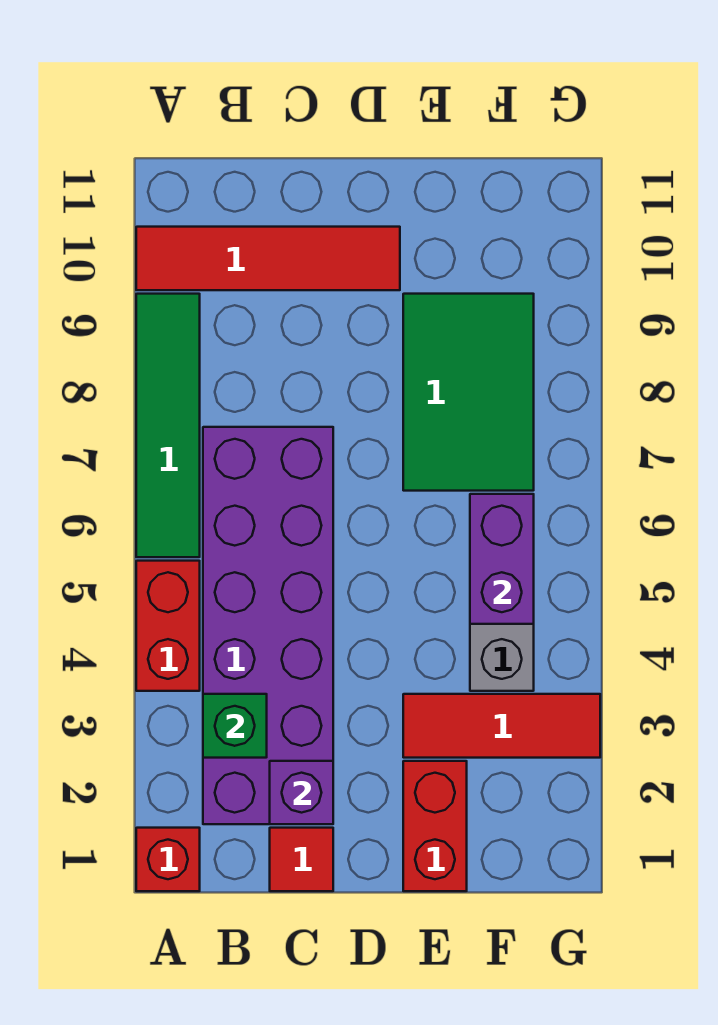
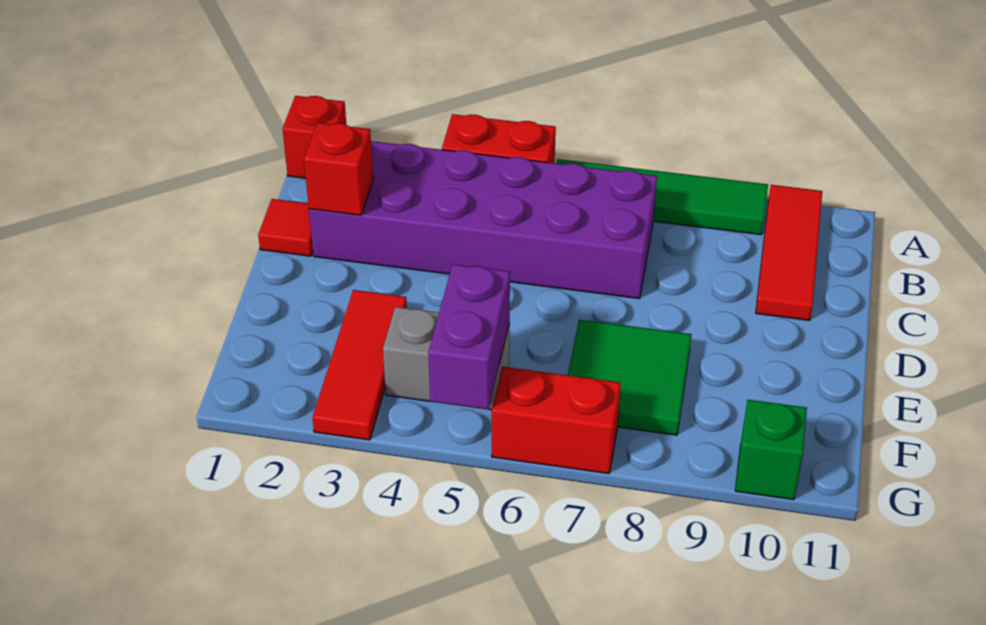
red 1x4 tile [136,227,400,290] -> red 1x3 tile [756,185,822,321]
green 1x1 brick [203,694,267,758] -> green 1x1 brick moved to [735,400,807,500]
purple 1x1 brick [270,761,333,824] -> red 1x1 brick [304,123,373,215]
red 1x2 brick [403,761,467,891] -> red 1x2 brick moved to [492,367,621,474]
green 2x3 tile [403,294,534,491] -> green 2x2 tile [568,320,692,435]
purple 1x2 brick [470,494,534,624] -> purple 1x2 brick turned to [428,264,510,410]

